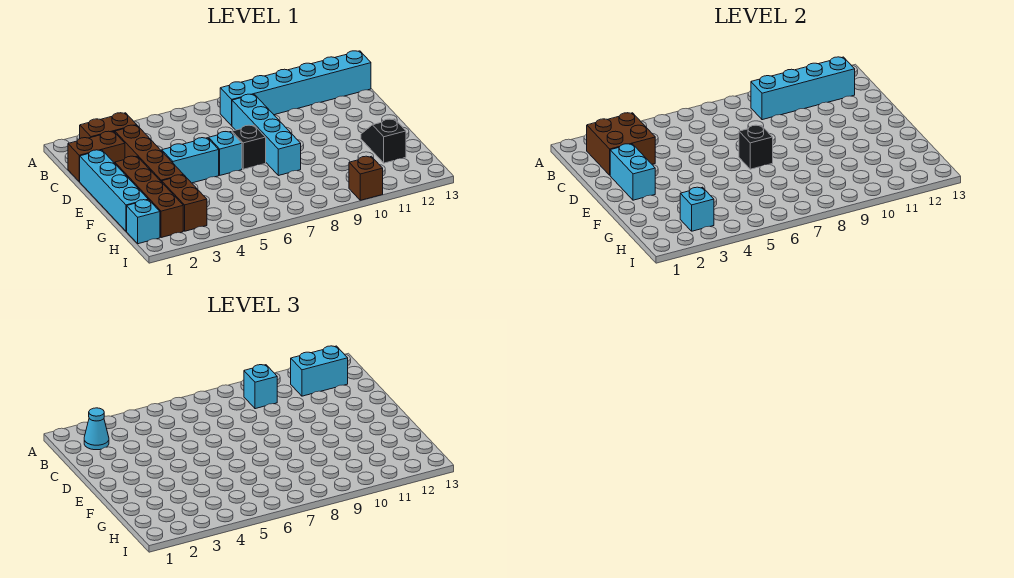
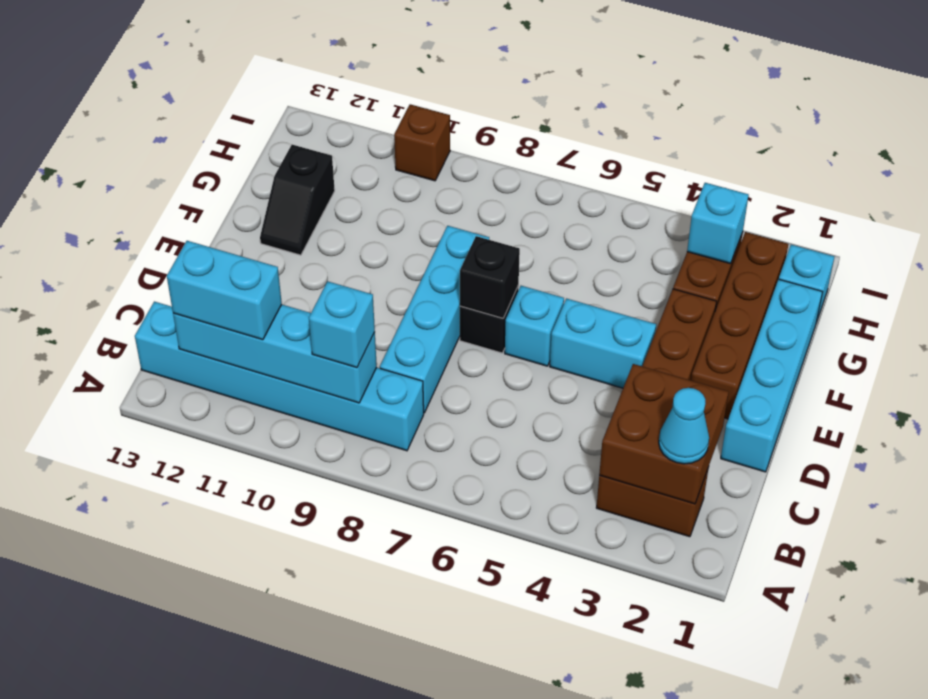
brown 1x2 brick [68,131,125,181] -> none
cyan 1x2 brick [610,144,655,200] -> none

